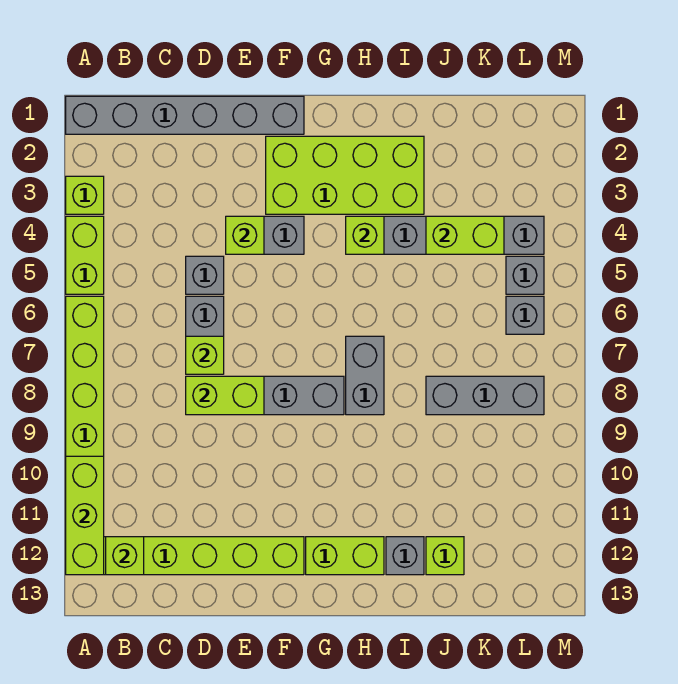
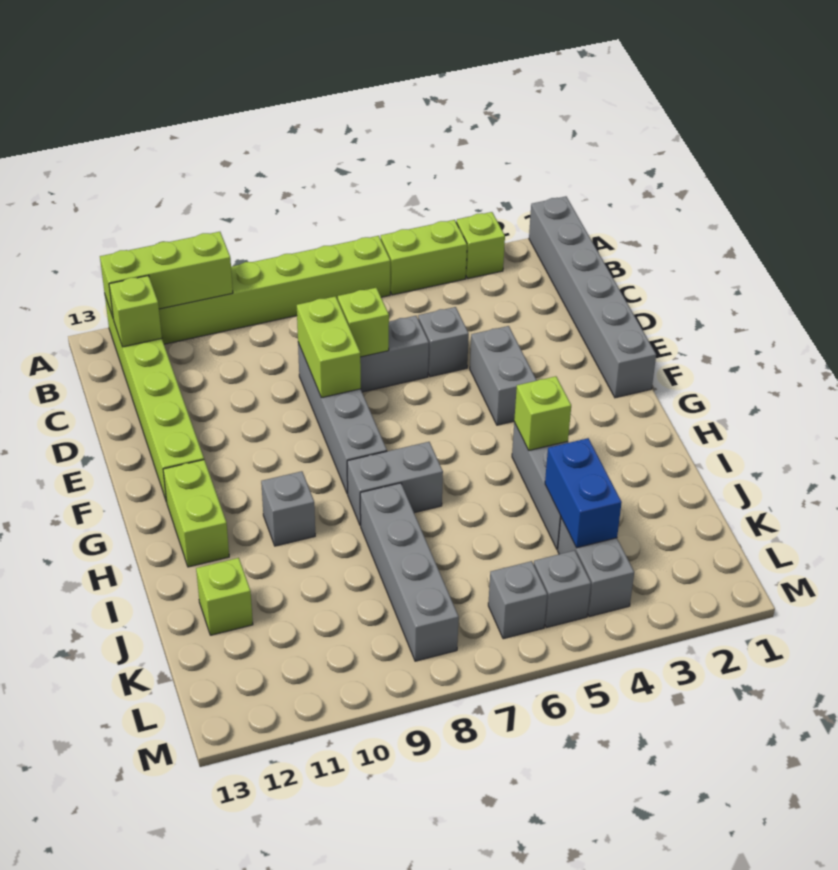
lime 1x1 brick [226,216,264,254] -> none
lime 2x4 brick [266,136,424,214] -> none
grey 1x1 brick [386,537,424,575] -> grey 1x1 brick moved to [261,471,315,546]
lime 1x2 brick [426,216,504,254] -> blue 1x2 brick [545,438,622,548]
grey 1x3 brick [426,376,544,415] -> grey 1x4 brick [360,483,459,661]

